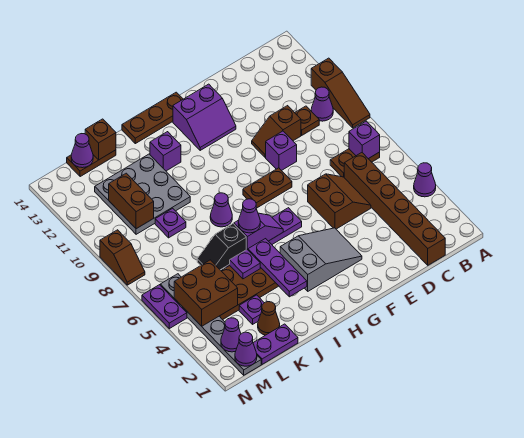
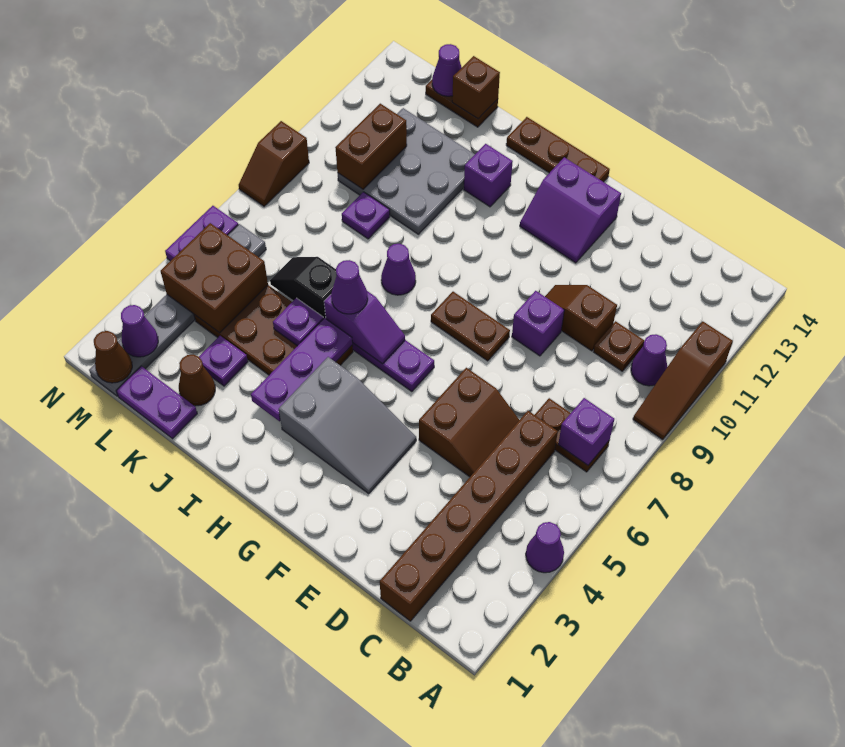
purple 1x1 cone [235,332,257,366] -> brown 1x1 cone [94,331,132,383]

